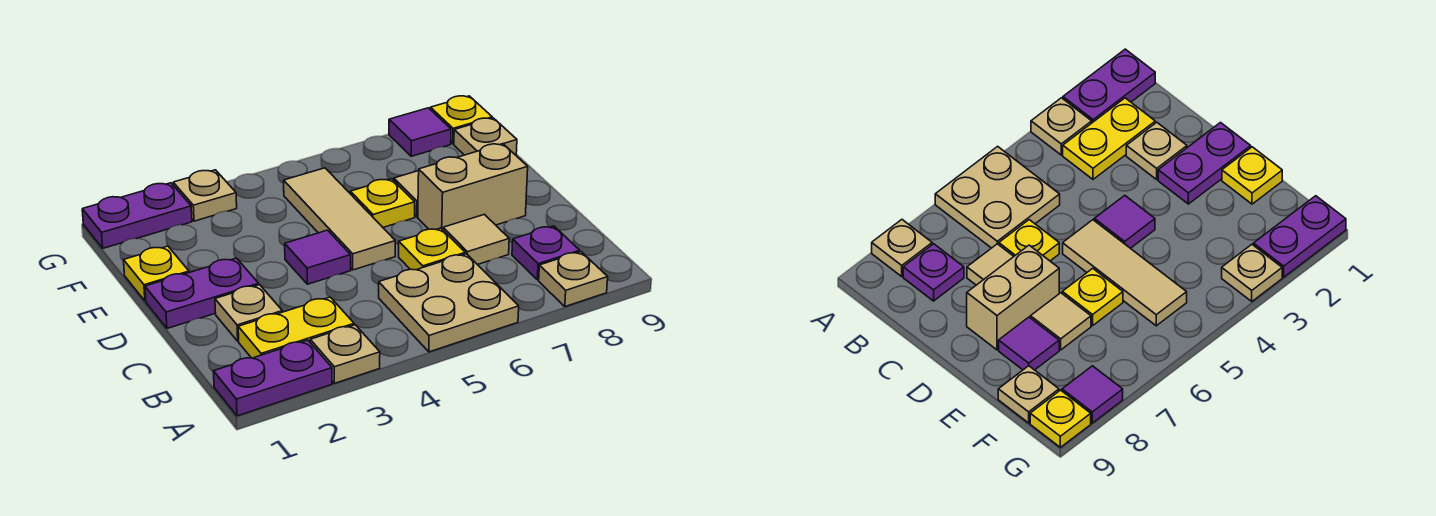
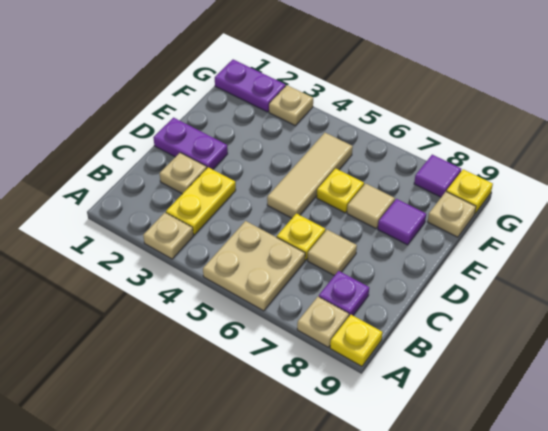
purple 1x2 plate [213,340,332,416] -> none
yellow 1x2 plate [238,297,354,358] -> yellow 1x2 plate turned to [166,167,236,235]
purple 1x1 tile [285,230,351,284] -> none
tan 1x2 brick [418,144,528,230] -> none
yellow 1x1 plate [124,246,189,301] -> yellow 1x1 plate moved to [330,315,383,366]

